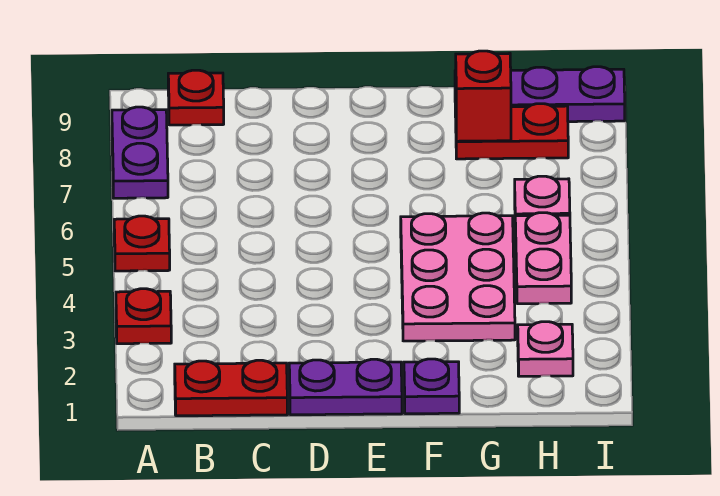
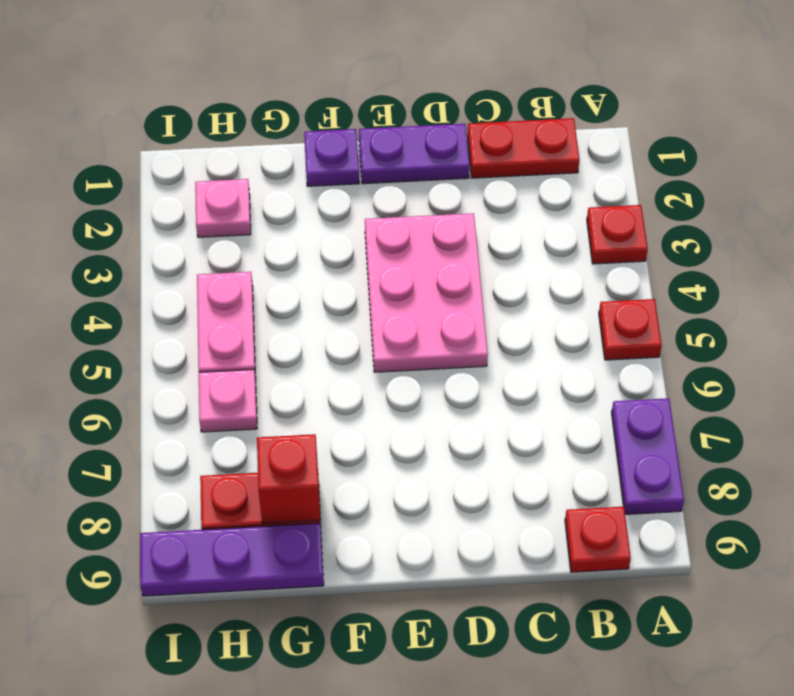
pink 2x3 plate [401,213,515,341] -> pink 2x3 plate moved to [365,213,488,372]

